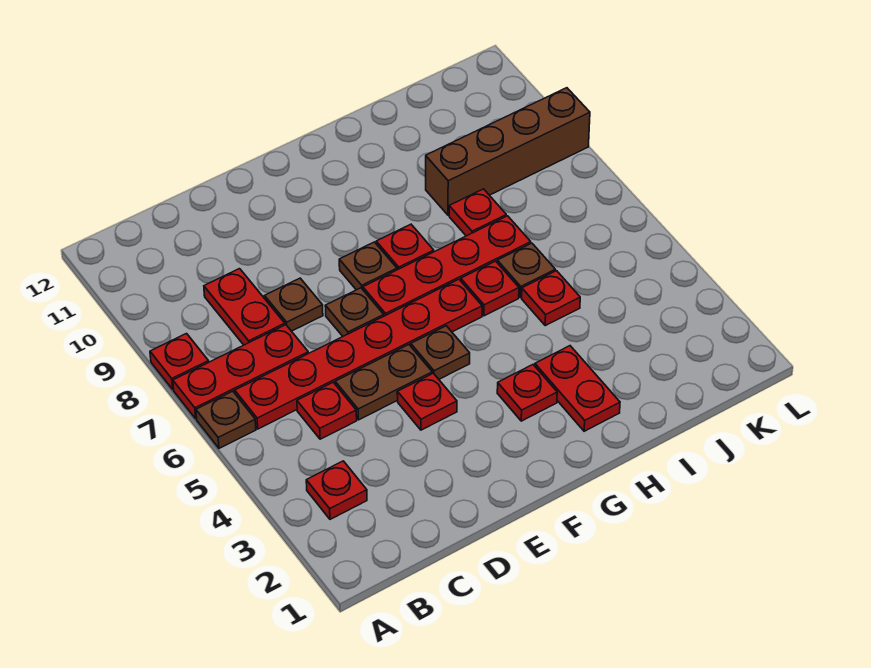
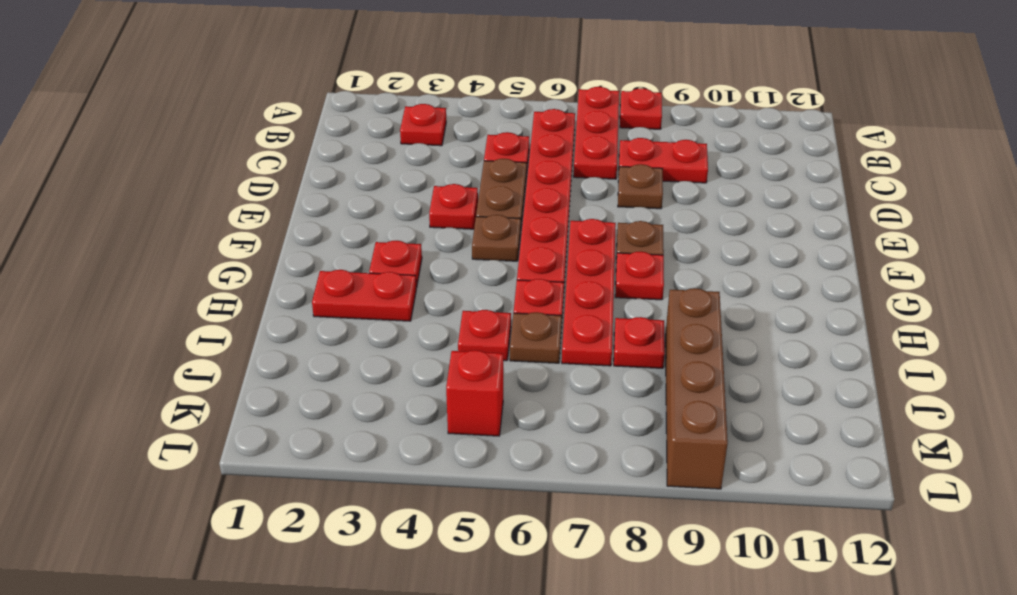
brown 1x1 plate [196,391,256,448] -> none
brown 1x1 plate [325,288,384,336] -> none
none -> red 1x1 brick [446,350,503,436]

